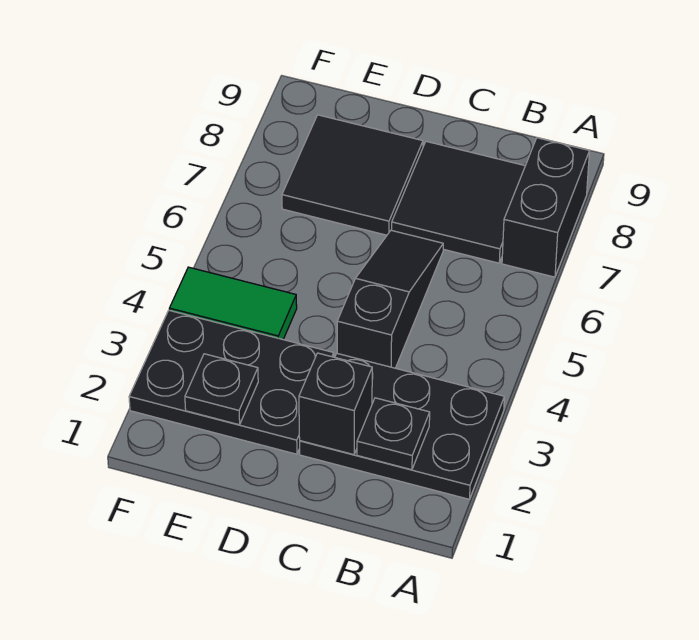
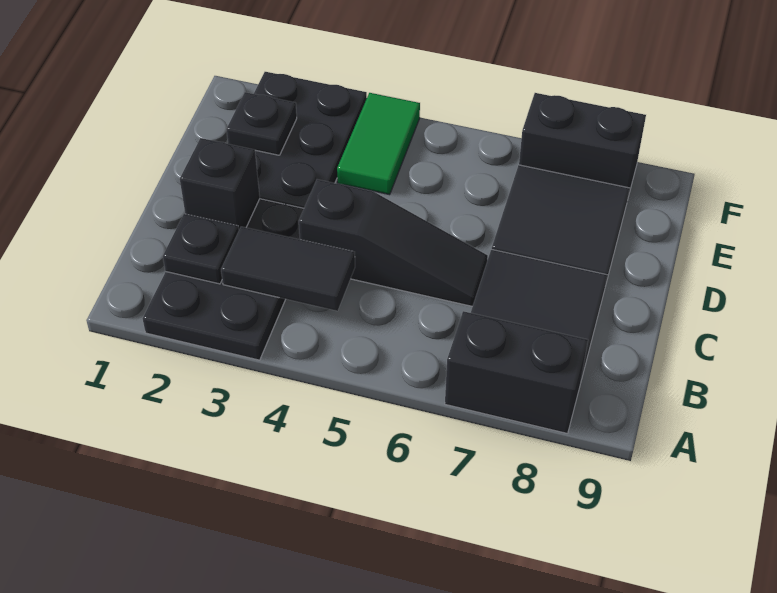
none -> black 1x2 tile [221,227,355,311]
none -> black 1x2 brick [519,93,646,196]

